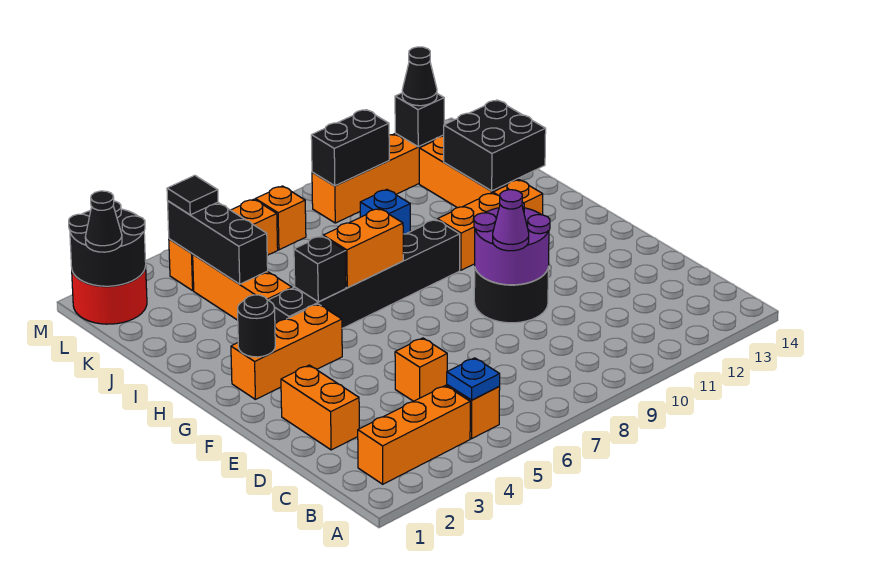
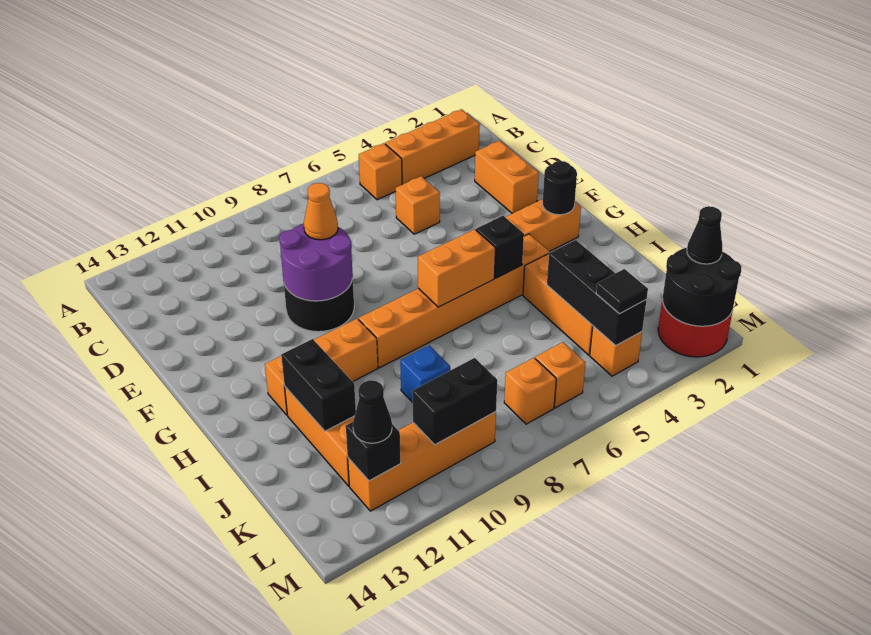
blue 1x1 plate [447,358,500,400] -> none
purple 1x1 cone [493,190,529,251] -> orange 1x1 cone [304,183,338,240]
black 1x6 brick [268,220,460,328] -> orange 1x6 brick [359,234,550,368]
black 2x2 brick [444,100,546,191] -> black 1x2 brick [281,339,356,431]

